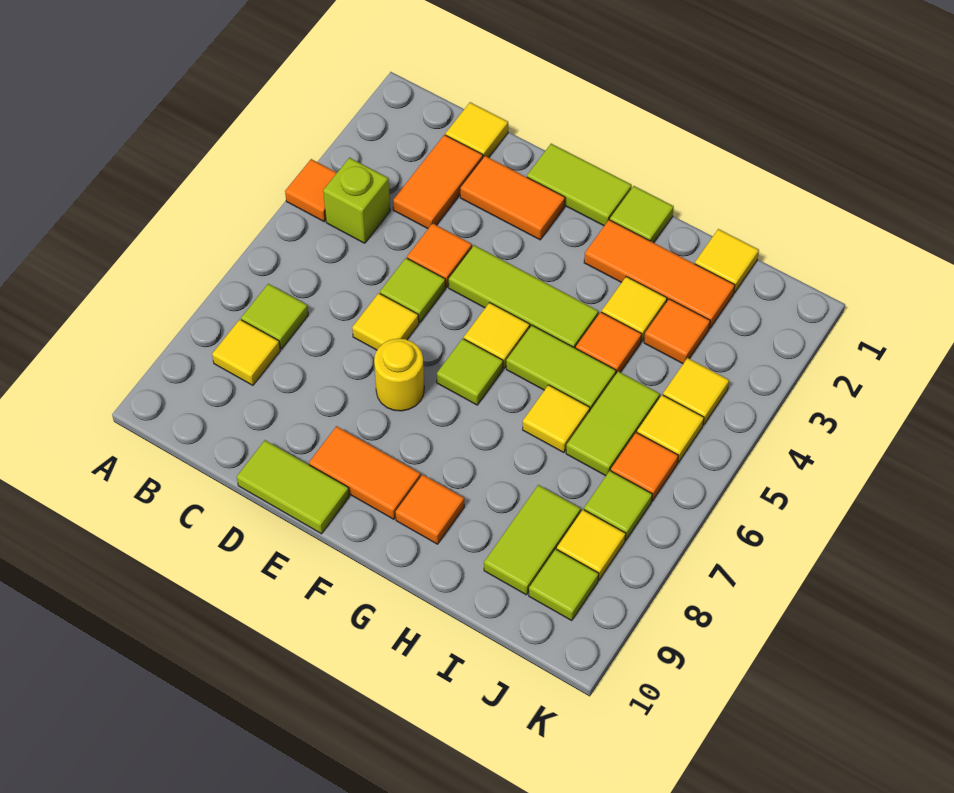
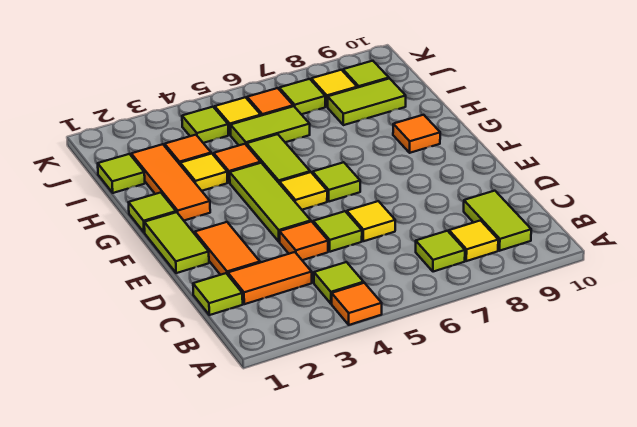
lime 1x1 brick [323,158,390,243] -> lime 1x1 tile [314,262,364,304]
yellow 1x1 tile [446,102,508,157] -> lime 1x1 tile [193,273,243,315]
lime 1x2 tile [237,440,349,534] -> lime 1x2 tile moved to [464,191,531,251]
yellow 1x1 round brick [374,339,424,411] -> none
orange 1x2 tile [309,426,421,519] -> none
yellow 1x1 tile [523,385,590,453] -> none
yellow 1x1 tile [695,229,759,293] -> lime 1x1 tile [98,154,145,193]
yellow 1x1 tile [663,358,729,425] -> lime 1x1 tile [182,107,228,143]

